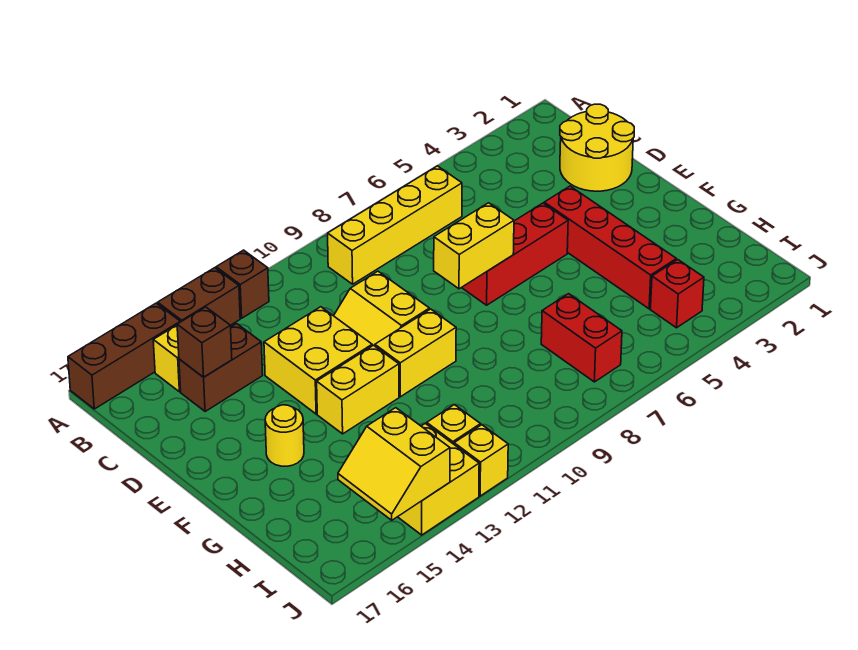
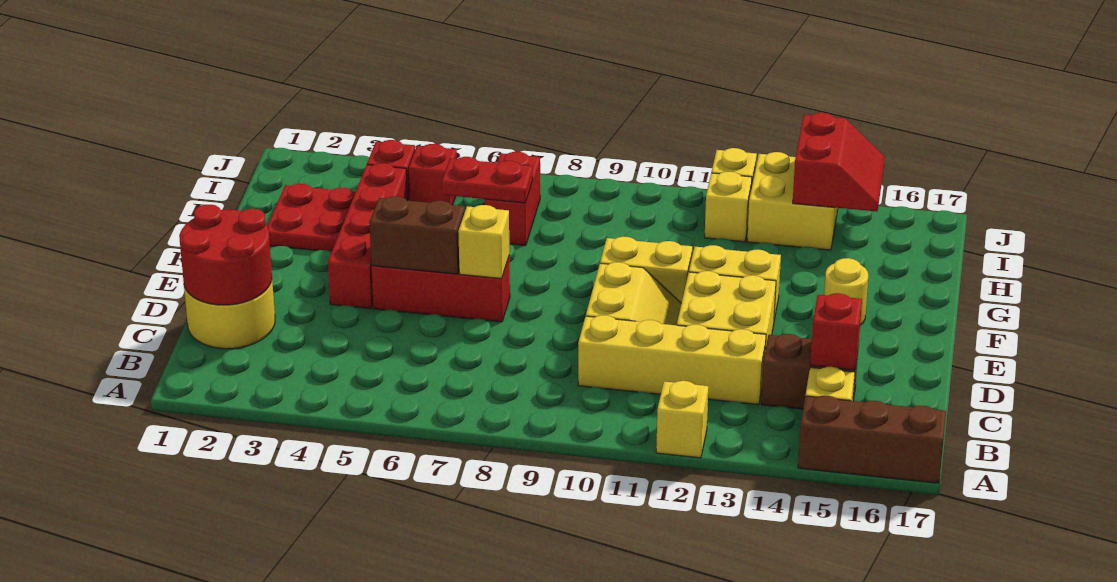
brown 1x1 brick [216,250,269,318] -> yellow 1x1 brick [656,381,708,458]
brown 1x2 brick [158,268,240,325] -> brown 1x2 brick moved to [369,196,465,274]
yellow 1x4 brick [328,166,462,284] -> yellow 1x4 brick moved to [578,315,766,405]
none -> red 2x2 round brick [180,205,272,305]
brown 1x1 brick [177,307,232,377] -> red 1x1 brick [810,293,862,370]
yellow 1x2 brick [434,203,514,289] -> yellow 1x1 brick [458,205,509,279]
none -> red 2x2 plate [267,184,355,252]
none -> red 1x2 plate [442,157,533,203]
none -> red 1x1 brick [409,144,457,205]
yellow 2x2 slope [338,408,450,520] -> red 2x2 slope [793,113,885,212]

